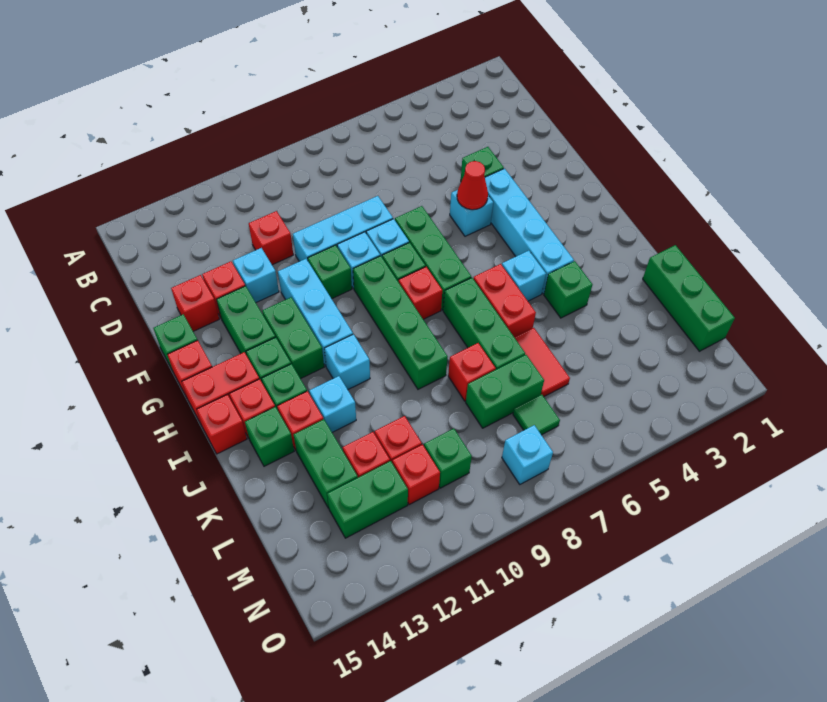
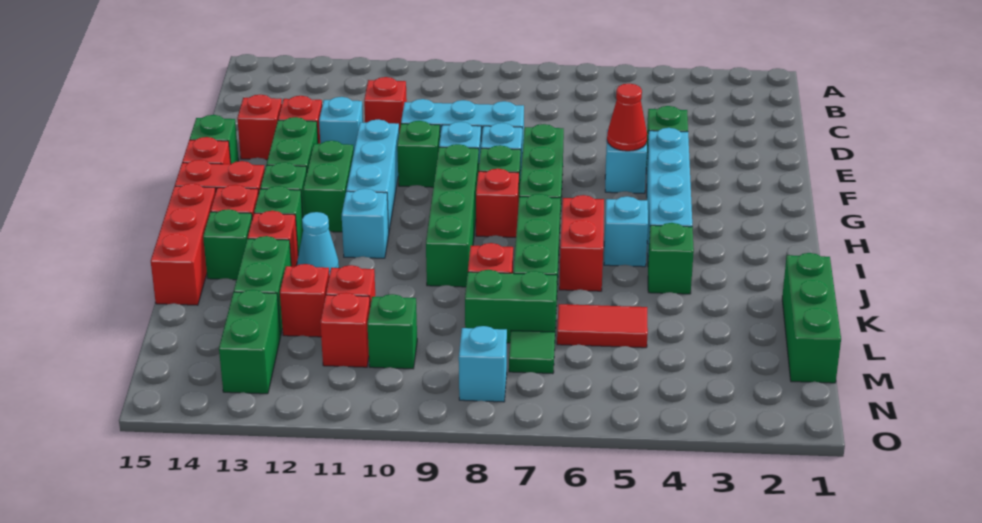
red 1x1 brick [197,395,247,454] -> red 1x3 brick [151,184,216,305]
cyan 1x1 brick [309,376,356,432] -> cyan 1x1 cone [297,212,339,275]
red 1x2 tile [514,328,570,396] -> red 1x2 tile turned to [557,304,648,348]
green 1x2 brick [327,461,408,538] -> green 1x2 brick turned to [219,290,281,394]

